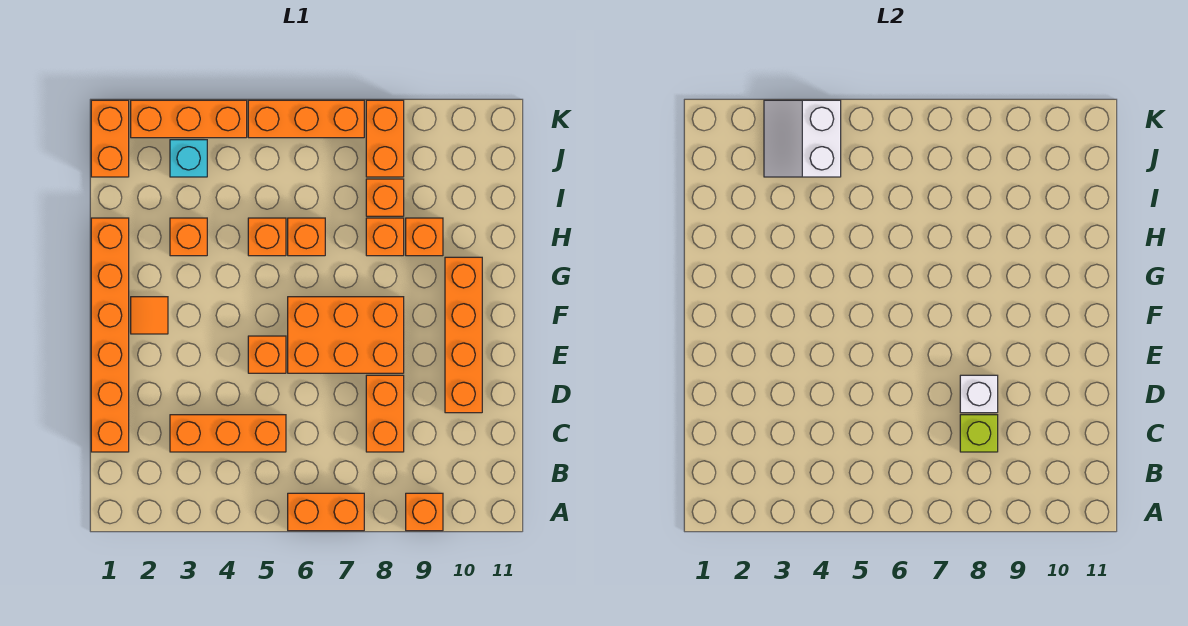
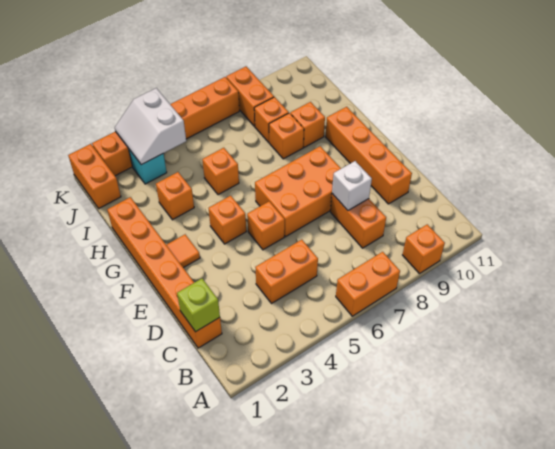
orange 1x3 brick [170,415,286,452] -> orange 1x2 brick [255,240,318,304]
lime 1x1 brick [960,415,998,452] -> lime 1x1 brick moved to [177,279,220,332]
orange 1x1 brick [288,218,325,256] -> orange 1x1 brick moved to [209,196,246,244]

